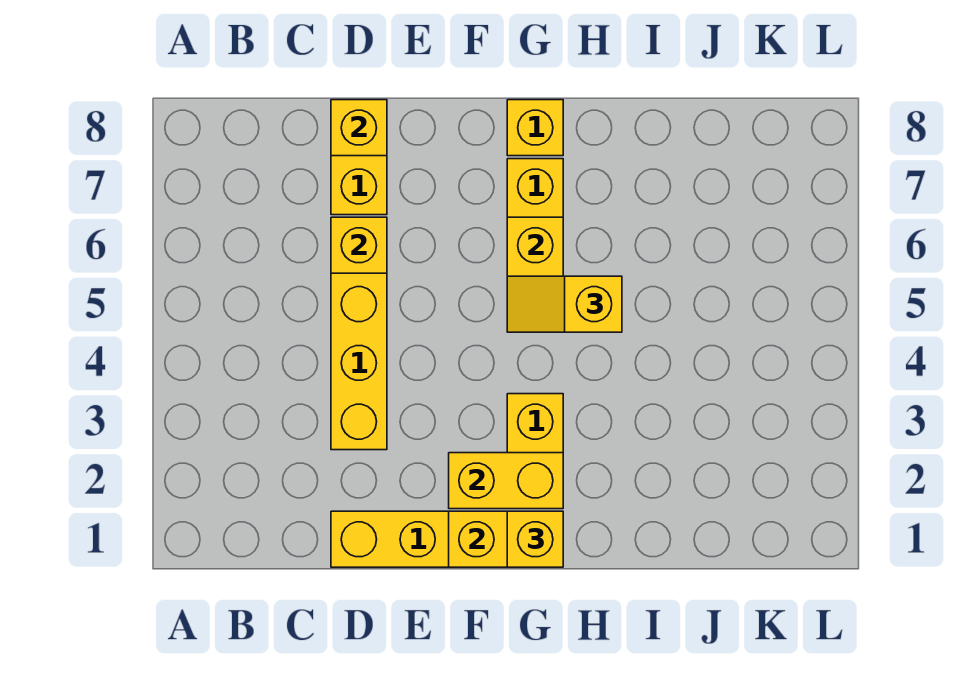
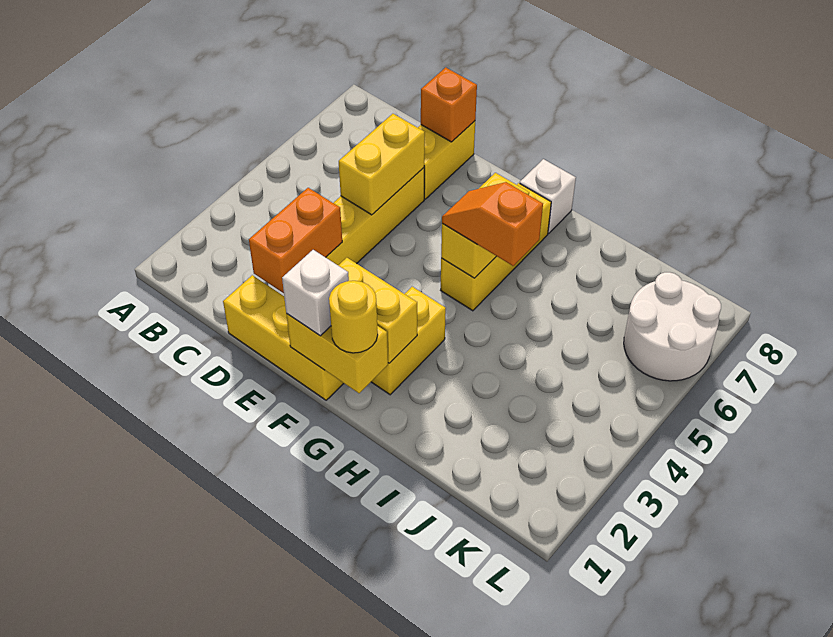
none -> orange 1x2 brick [249,188,342,293]
yellow 1x1 brick [331,217,387,273] -> yellow 1x2 brick [339,114,425,215]
yellow 1x1 brick [331,100,387,156] -> orange 1x1 brick [421,67,477,142]
none -> white 1x1 brick [282,250,349,336]
yellow 1x1 brick [507,511,563,567] -> yellow 1x1 round brick [329,281,378,353]
yellow 1x2 slope [507,276,622,332] -> orange 1x2 slope [442,182,543,266]
yellow 1x1 brick [507,100,563,156] -> white 1x1 brick [520,159,576,234]
none -> white 2x2 round brick [624,272,721,381]

